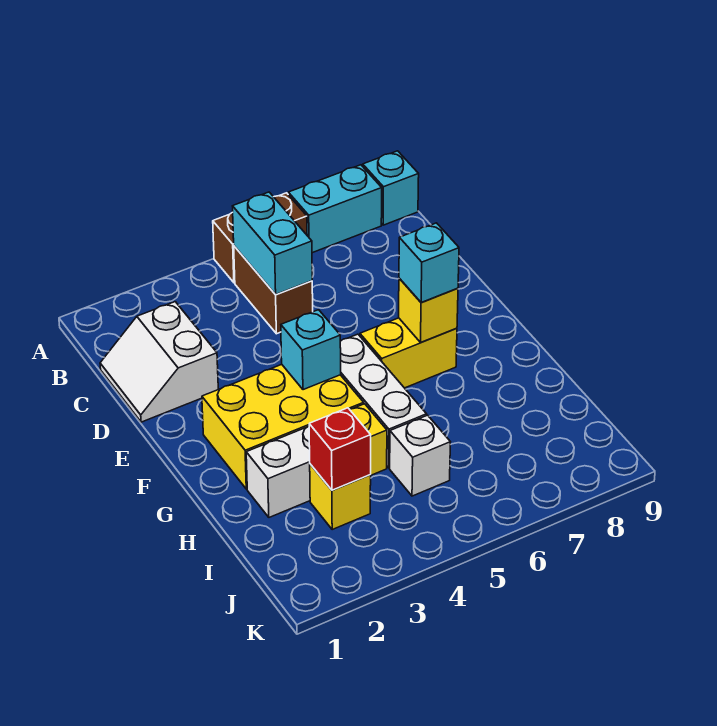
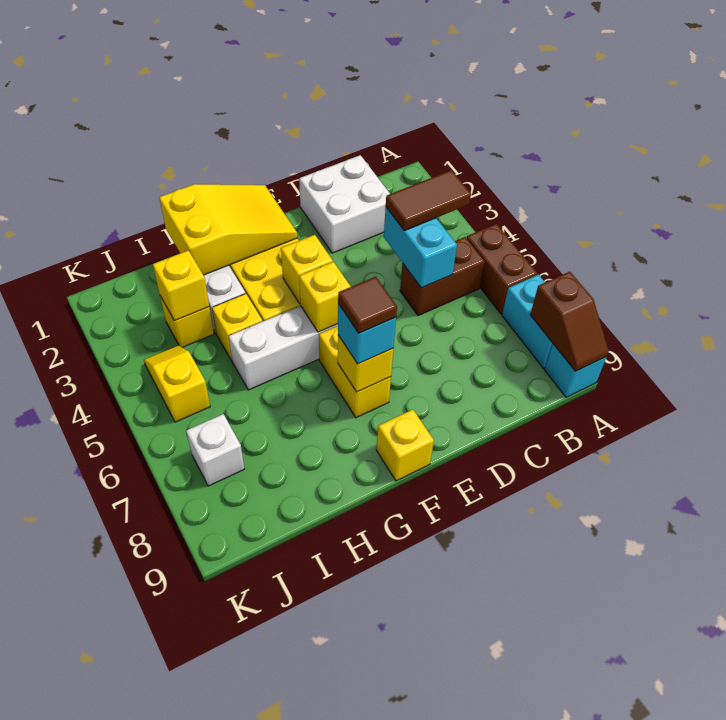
none -> brown 1x2 slope [530,272,609,371]
none -> brown 1x2 tile [386,170,471,231]
cyan 1x2 brick [233,192,312,295] -> cyan 1x2 brick turned to [384,207,457,288]
white 2x2 slope [100,302,218,422] -> white 2x2 brick [299,155,390,253]
none -> yellow 2x3 slope [159,184,297,275]
cyan 1x1 brick [281,310,341,390] -> yellow 1x1 brick [281,235,333,304]
none -> yellow 1x1 brick [299,262,351,332]
none -> brown 1x1 tile [338,277,397,333]
none -> yellow 1x1 brick [376,410,434,481]
red 1x1 brick [309,408,371,490] -> yellow 1x1 brick [153,250,209,321]
white 1x1 brick [390,415,450,496] -> white 1x1 brick moved to [186,414,244,486]
none -> yellow 1x2 slope [144,345,210,422]

